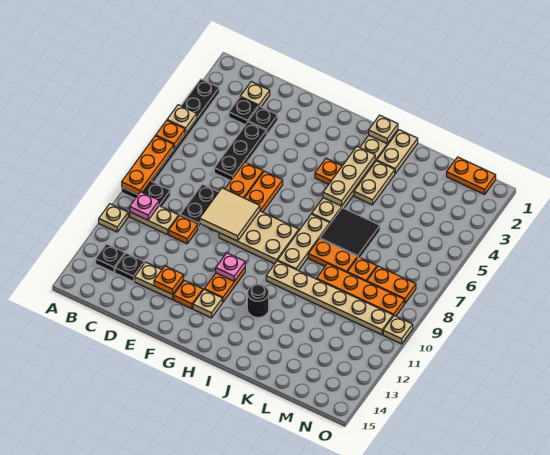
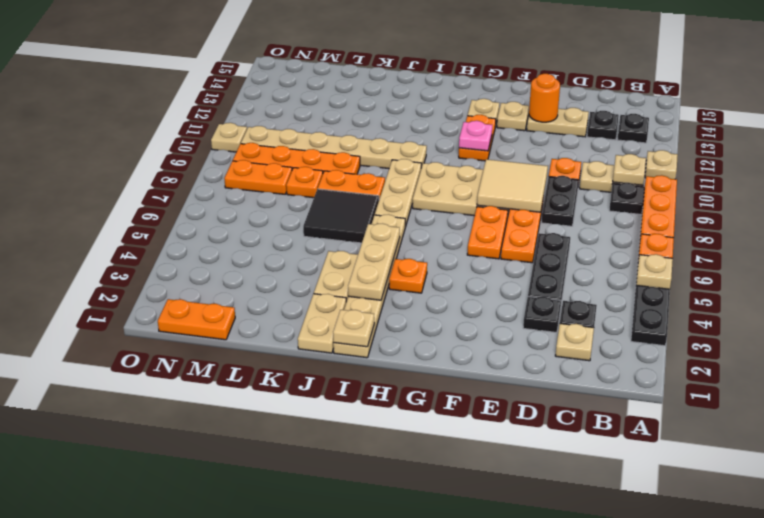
pink 1x1 plate [130,192,159,220] -> tan 1x1 plate [613,154,646,185]
orange 1x1 plate [154,266,183,294] -> orange 1x1 round brick [529,74,560,122]
orange 1x1 plate [174,280,203,309] -> tan 1x1 plate [497,102,529,131]
black 1x1 round brick [247,284,269,317] -> none

